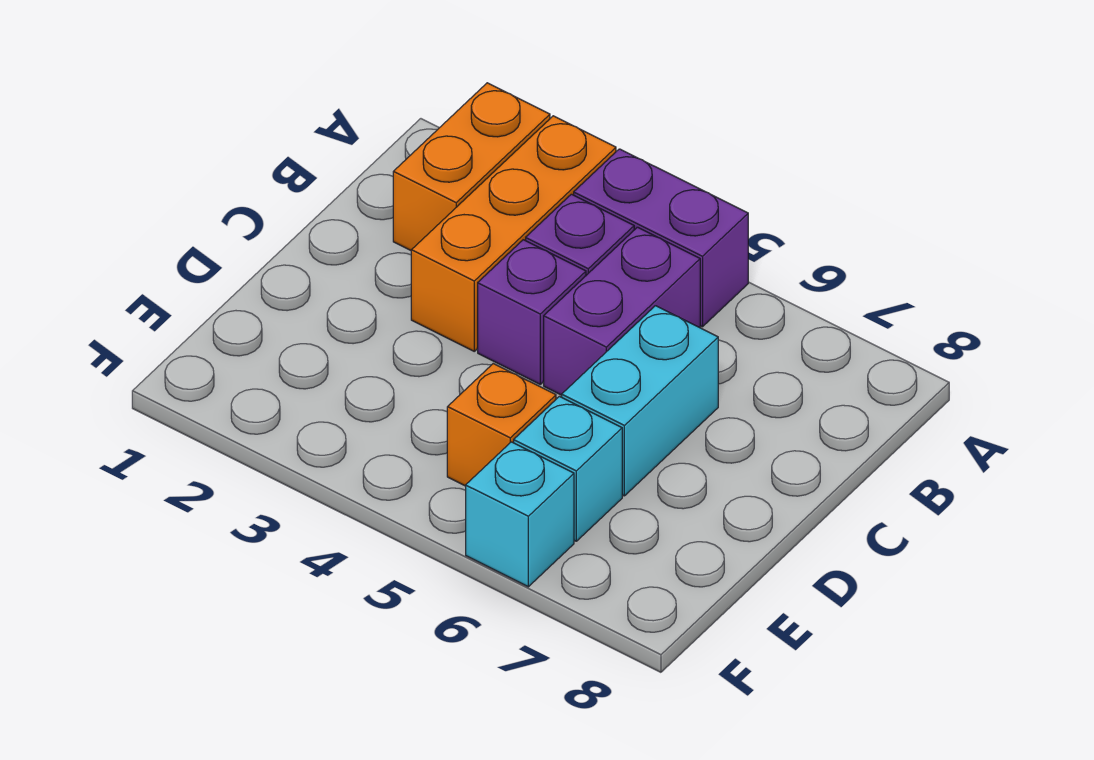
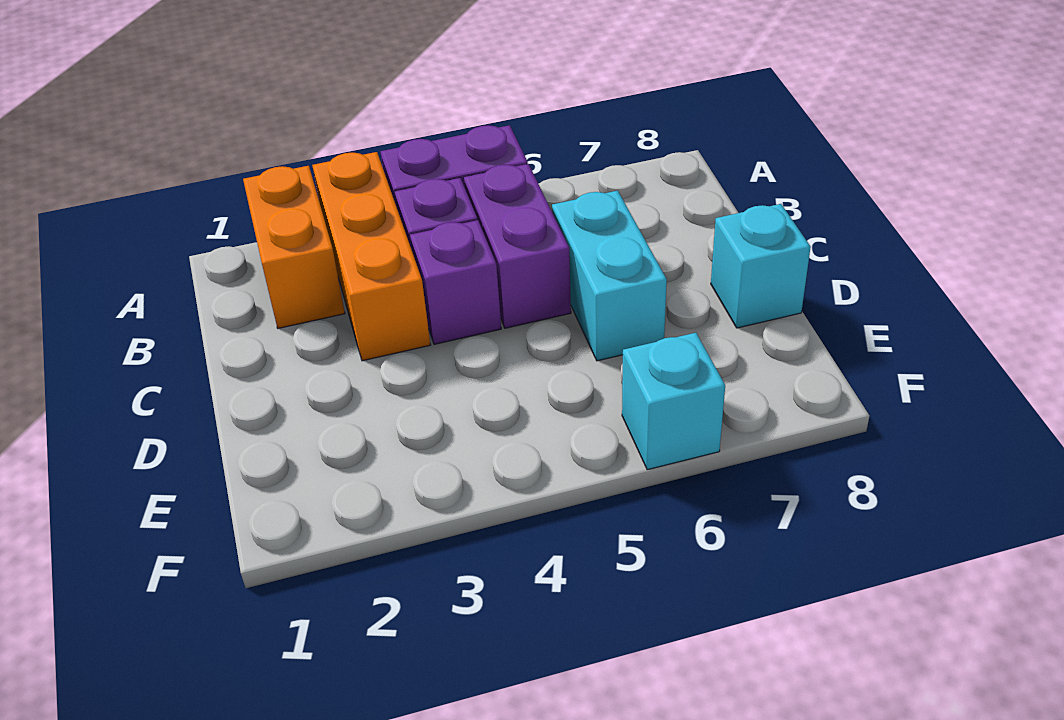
orange 1x1 brick [447,364,556,486] -> none
cyan 1x1 brick [514,397,622,541] -> cyan 1x1 brick moved to [711,204,811,328]

